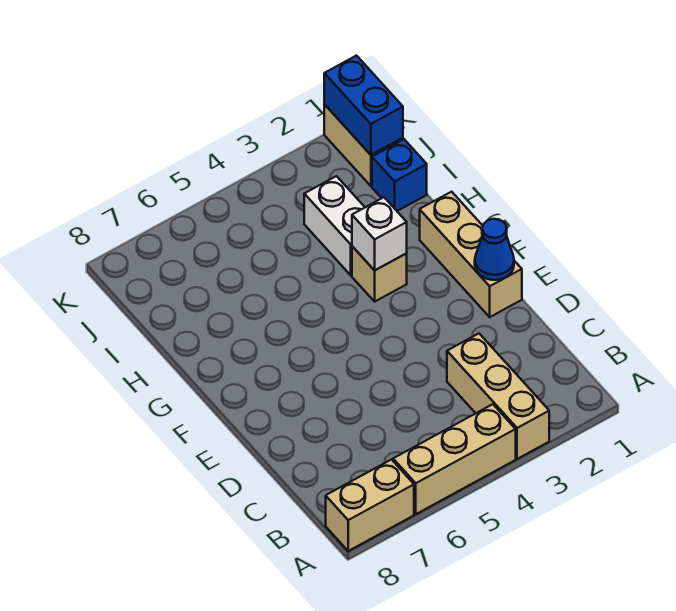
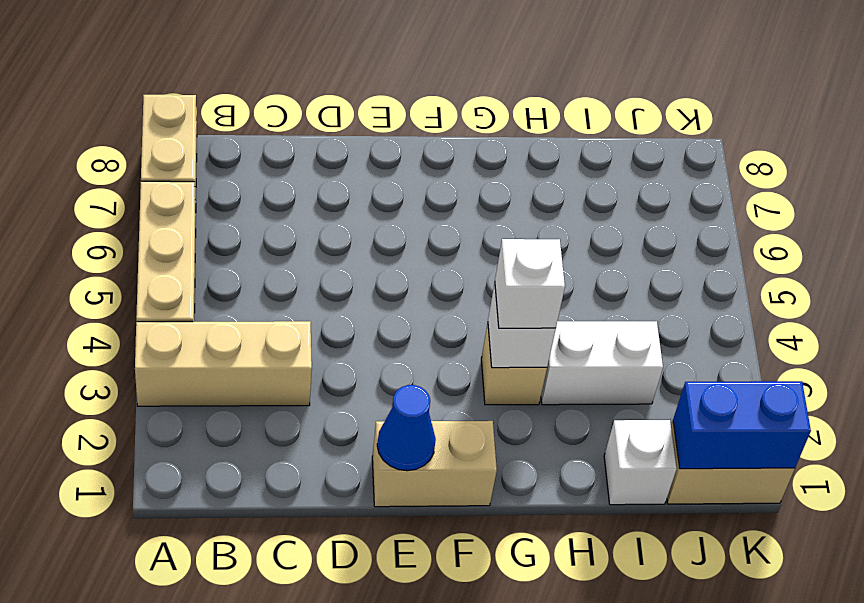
tan 1x3 brick [420,192,522,317] -> tan 1x2 brick [372,421,497,507]
none -> white 1x1 brick [495,239,565,328]
blue 1x1 brick [372,139,427,211] -> white 1x1 brick [604,420,677,505]

